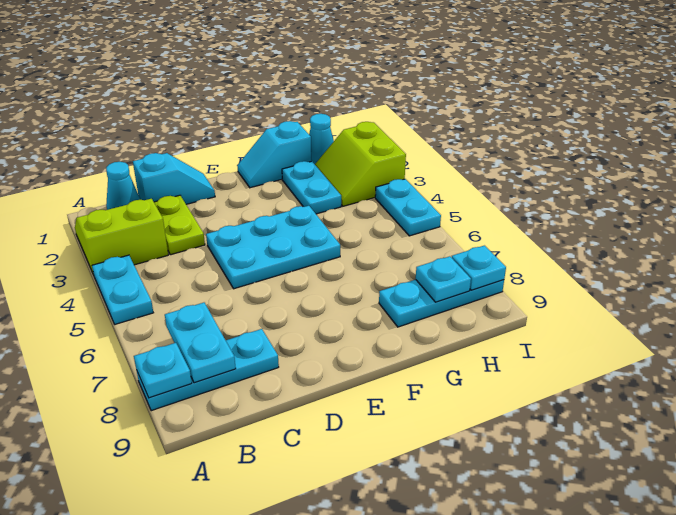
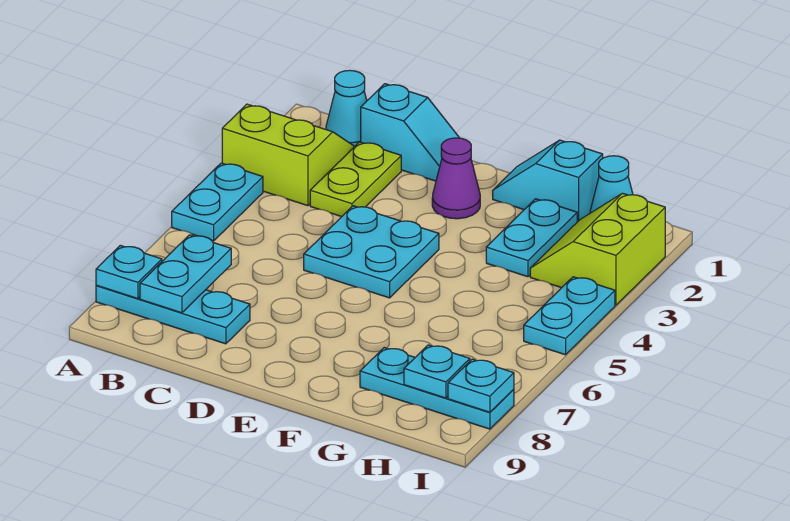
cyan 2x3 plate [206,206,340,289] -> cyan 2x2 plate [304,206,439,298]
none -> purple 1x1 cone [432,138,480,219]

